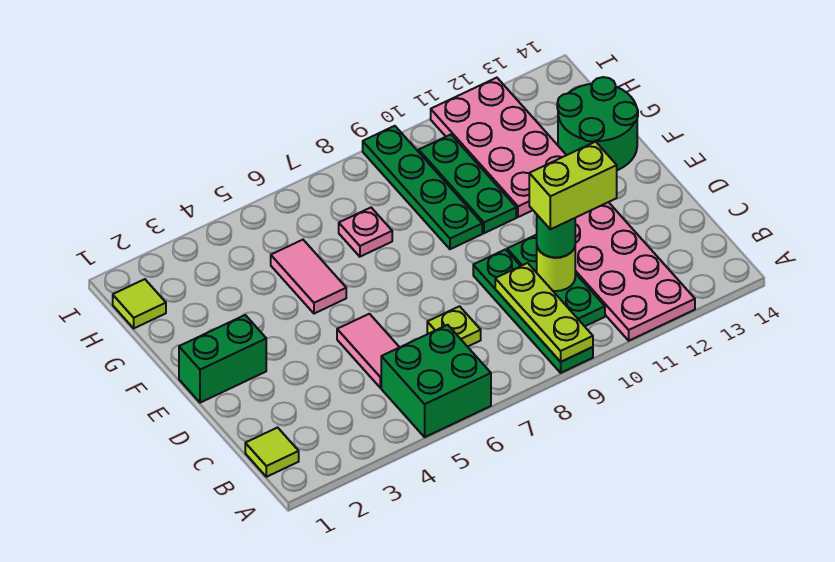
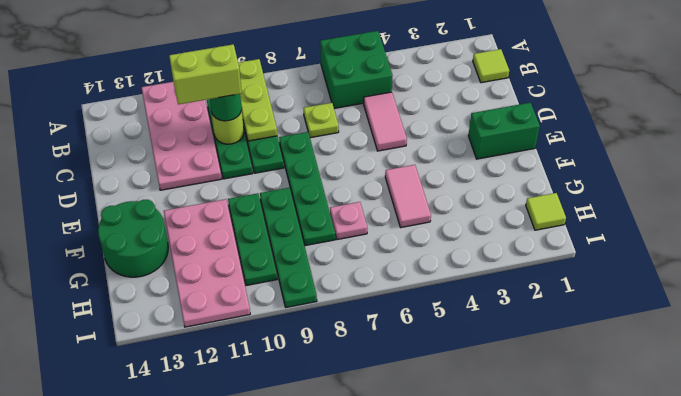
none -> green 1x4 plate [279,132,335,246]

